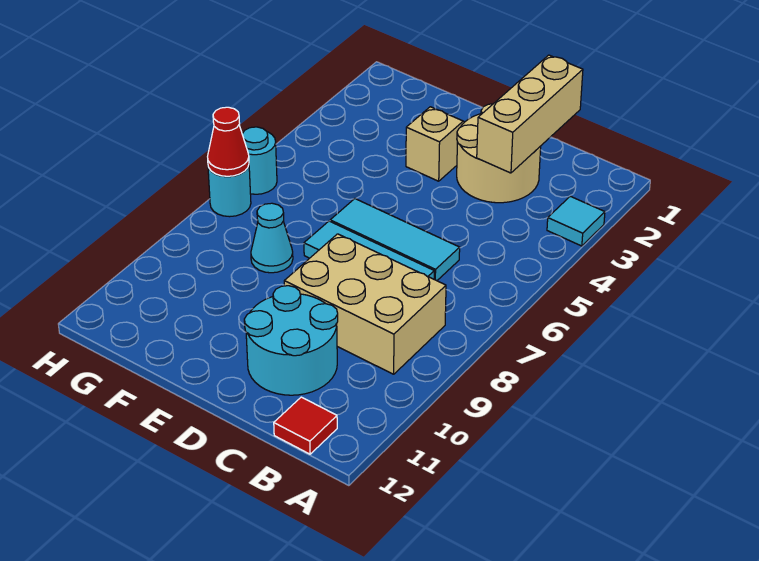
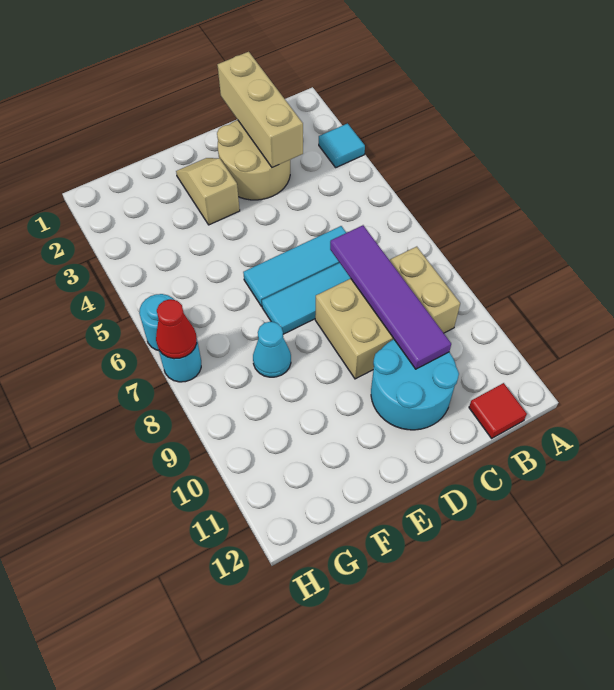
none -> purple 1x4 tile [330,225,451,369]

